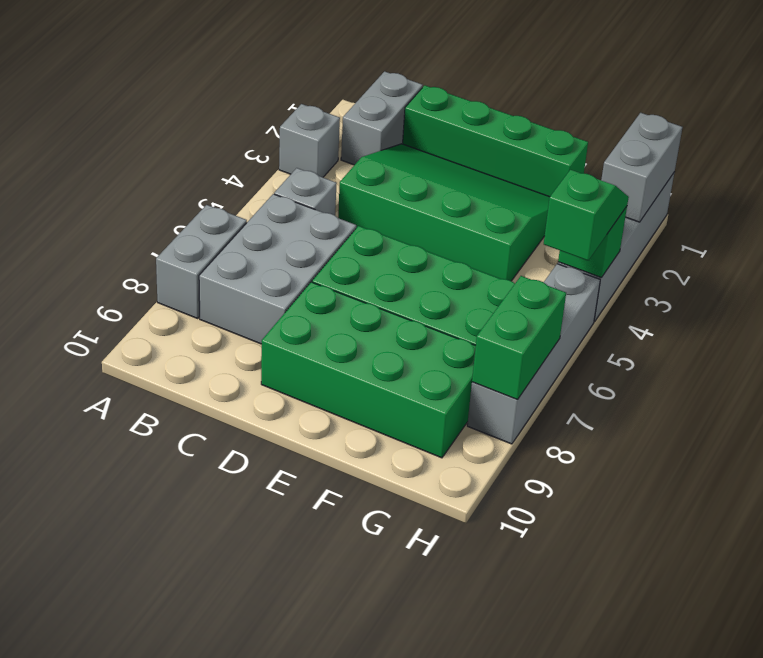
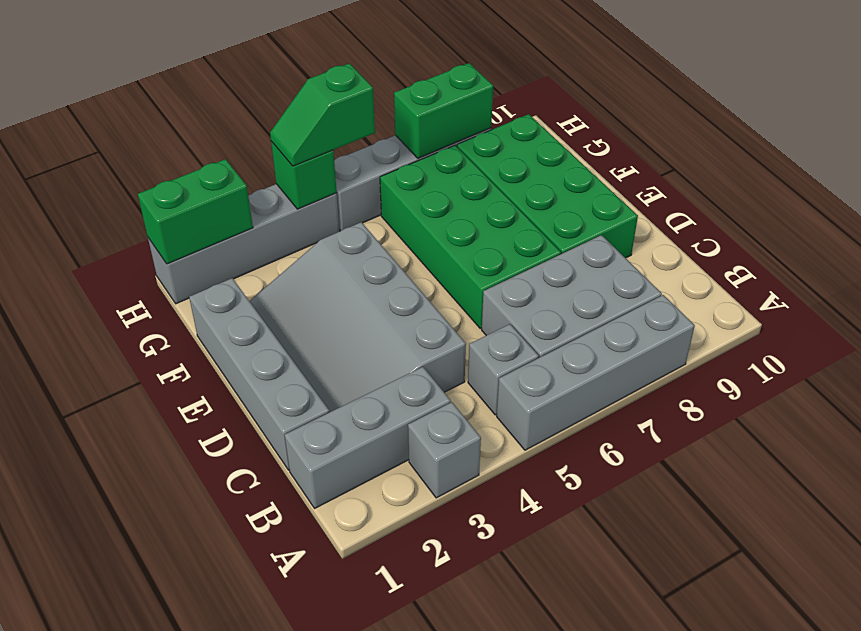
grey 1x2 brick [156,205,247,318] -> grey 1x4 brick [497,295,695,450]
grey 1x2 brick [341,71,423,165] -> grey 1x3 brick [285,367,451,508]
green 1x4 brick [403,85,588,197] -> grey 1x4 brick [189,278,329,470]
green 3x4 slope [338,144,550,281] -> grey 3x4 slope [250,222,466,412]
grey 1x2 brick [601,113,683,222] -> green 1x2 brick [138,159,253,264]

